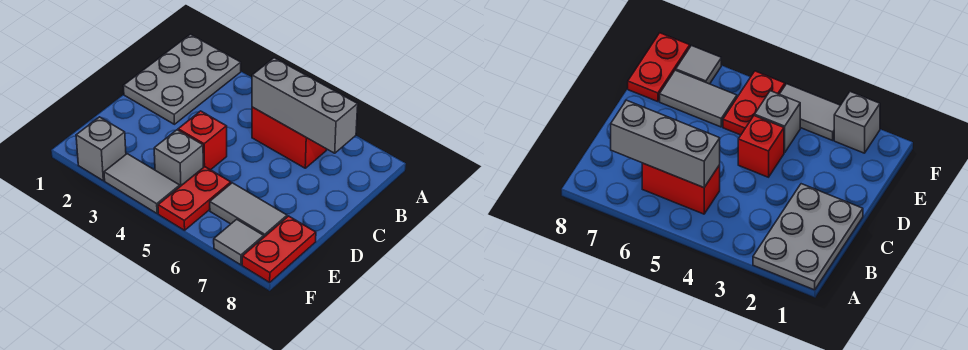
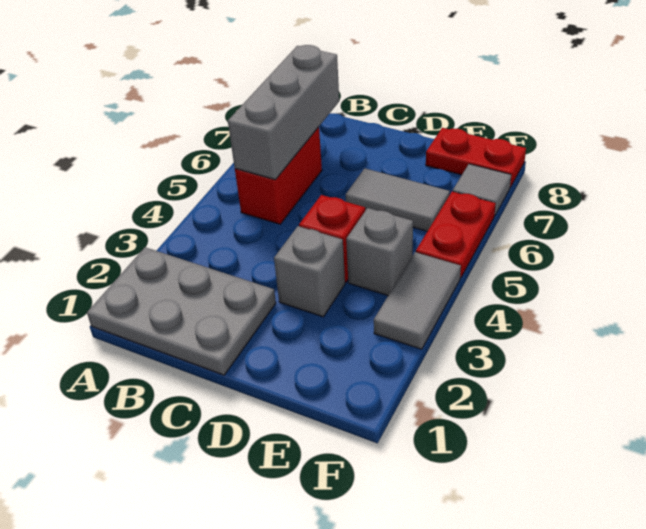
red 1x2 plate [158,167,231,230] -> red 1x2 plate turned to [416,191,496,278]
grey 1x2 tile [210,183,287,237] -> grey 1x2 tile turned to [346,168,450,231]
grey 1x1 brick [76,117,126,181] -> grey 1x1 brick moved to [274,226,345,317]

